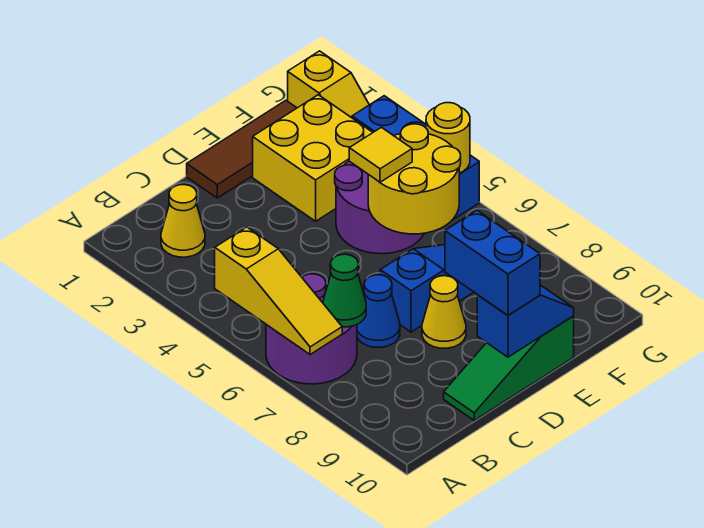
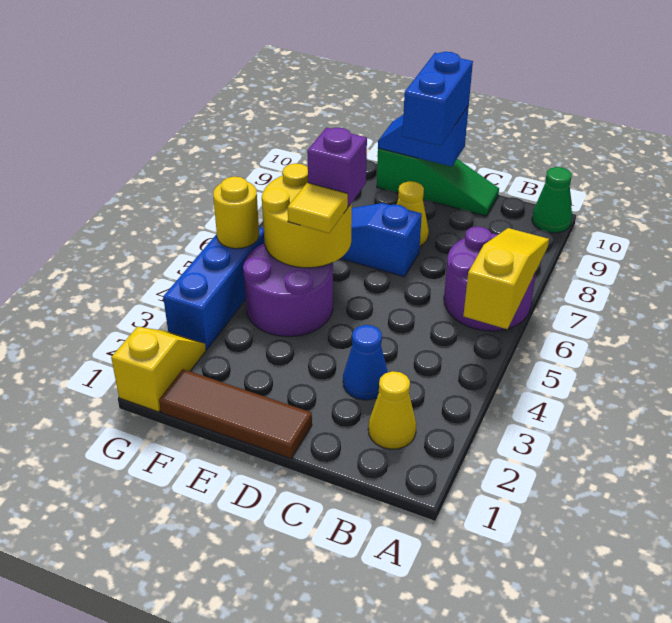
green 1x1 cone [323,254,366,327] -> green 1x1 cone moved to [532,167,572,233]
blue 1x1 cone [357,275,400,347] -> blue 1x1 cone moved to [343,325,388,400]
yellow 2x2 brick [253,95,373,221] -> none
none -> purple 1x1 brick [307,128,367,207]

